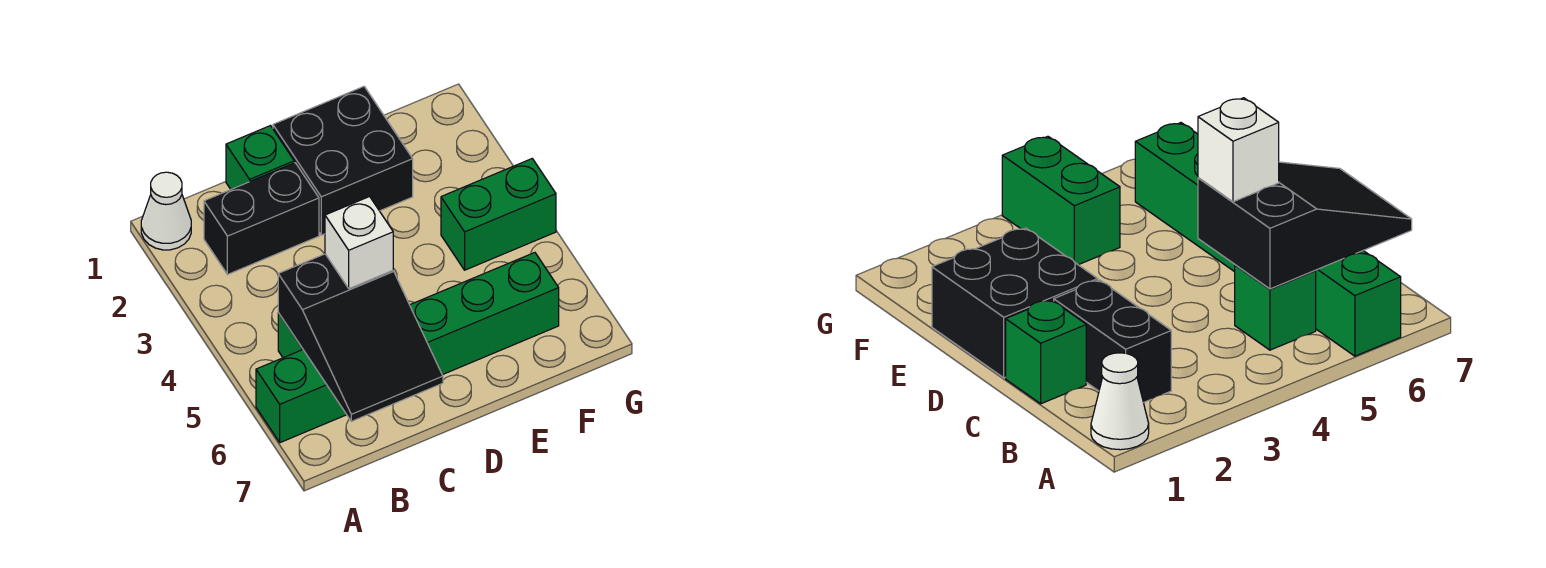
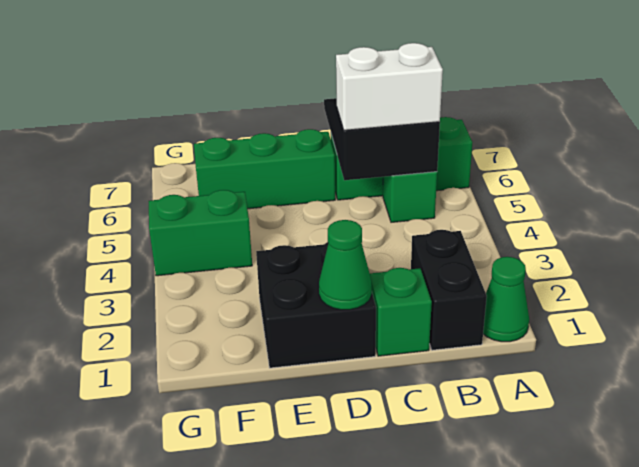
white 1x1 cone [141,172,191,250] -> green 1x1 cone [483,257,529,342]
black 1x2 brick [204,163,319,275] -> black 1x2 brick turned to [411,230,487,350]
white 1x1 brick [325,197,393,289] -> white 1x2 brick [336,43,443,130]
none -> green 1x1 cone [319,220,372,310]

